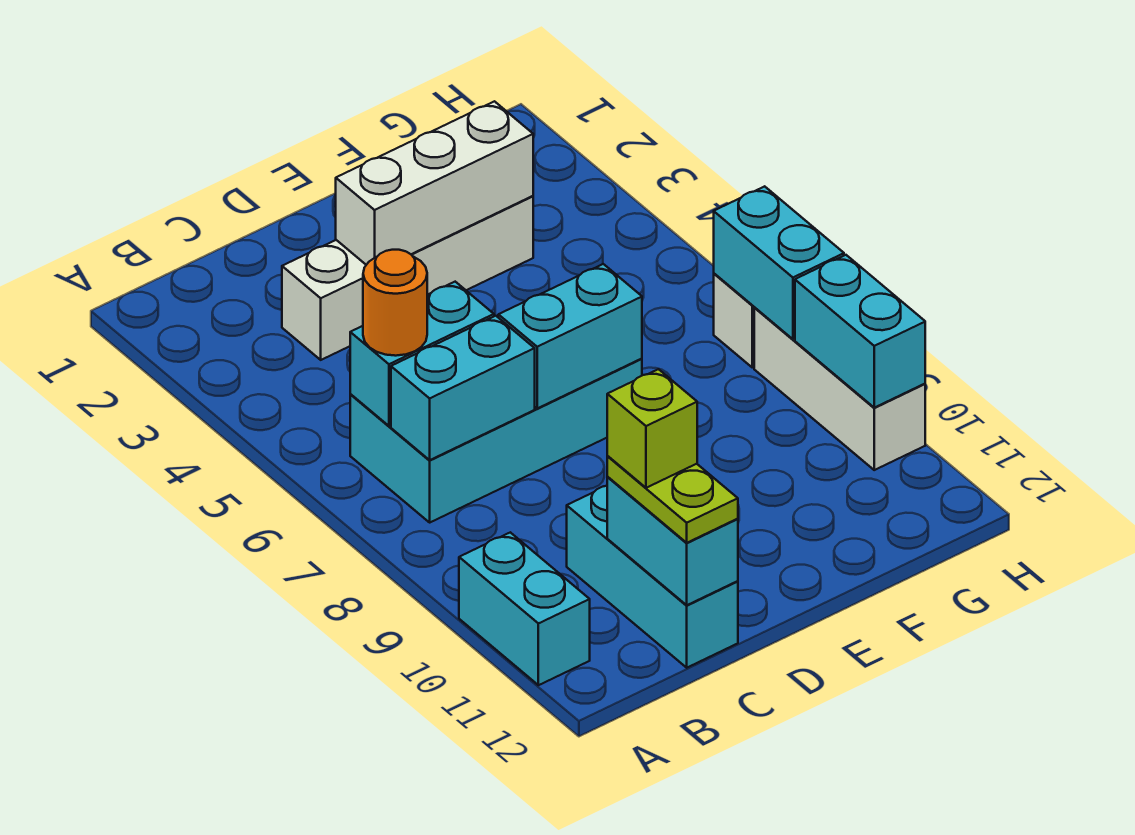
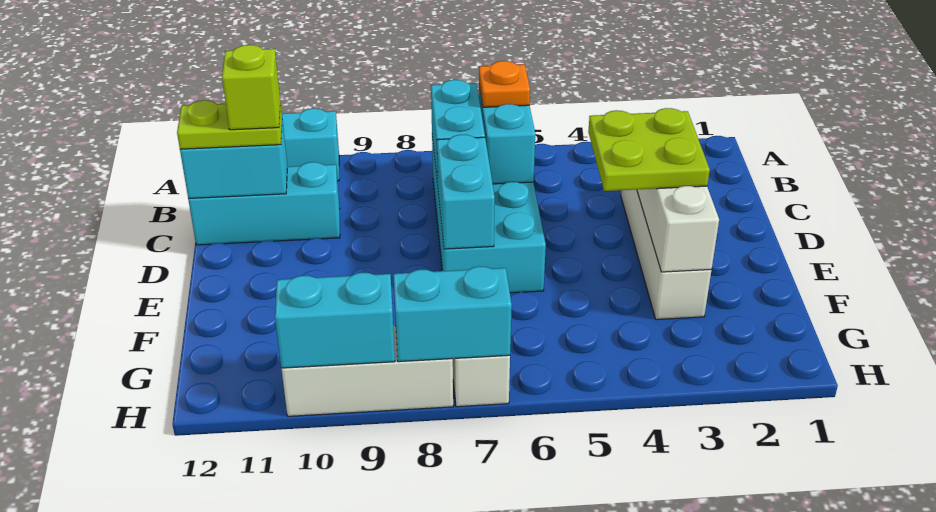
orange 1x1 round brick [363,250,427,356] -> orange 1x1 plate [479,61,530,107]
none -> lime 2x2 plate [588,108,710,191]

